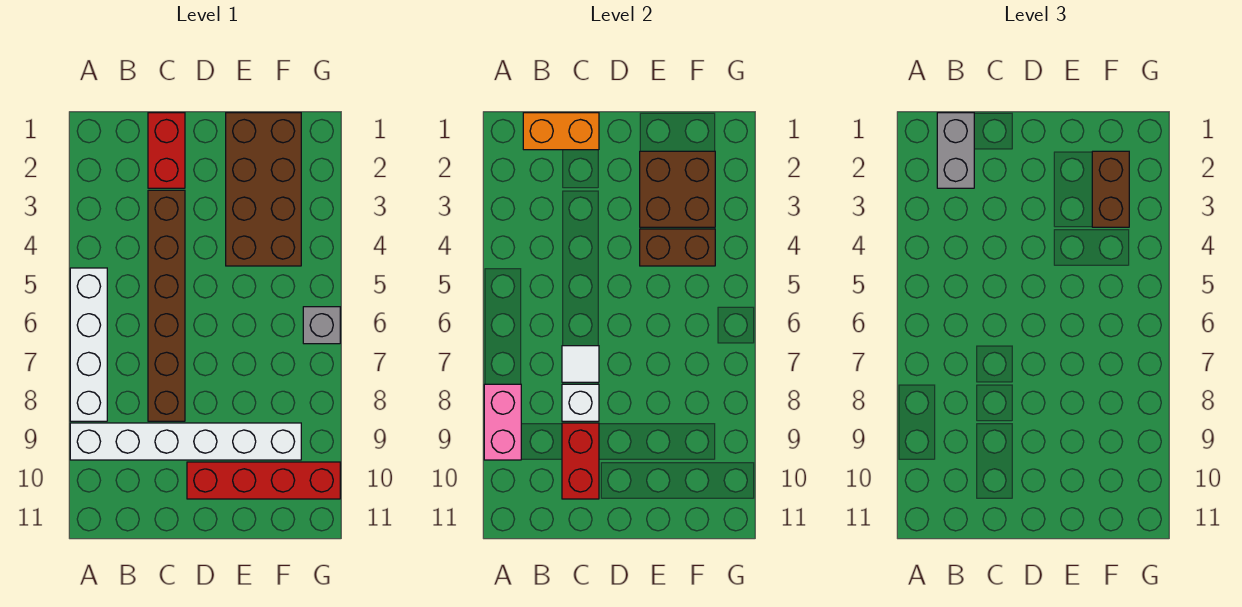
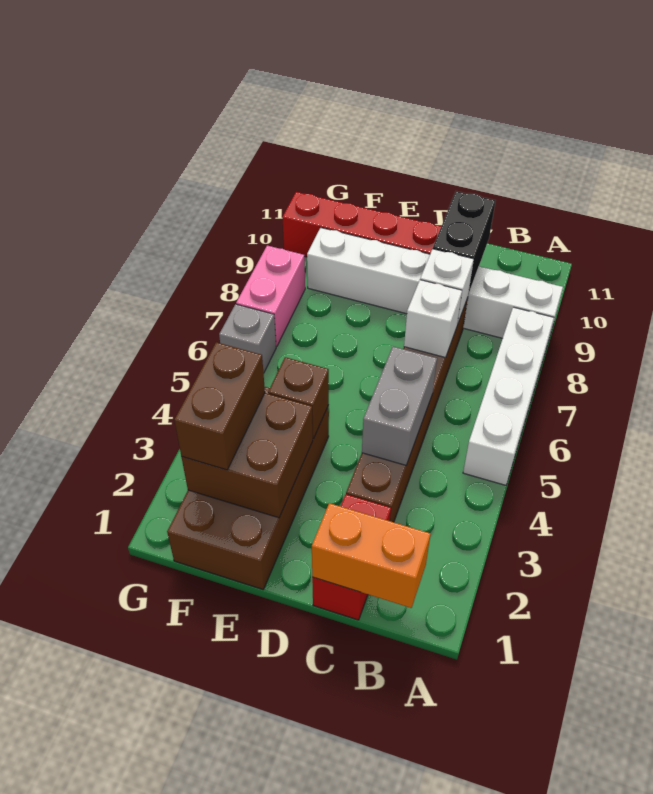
pink 1x2 brick [484,384,521,460] -> pink 1x2 brick moved to [236,246,305,347]
grey 1x2 brick [937,113,974,188] -> grey 1x2 brick moved to [362,347,437,465]
white 1x1 tile [562,346,599,382] -> white 1x1 brick [404,280,462,358]
red 1x2 brick [562,423,599,499] -> black 1x2 brick [433,191,495,292]
brown 1x2 brick [640,229,715,266] -> brown 1x1 brick [268,357,329,439]

